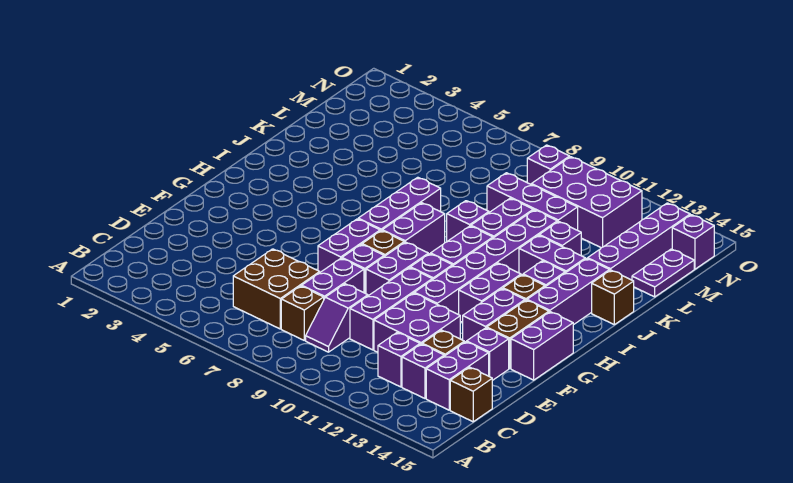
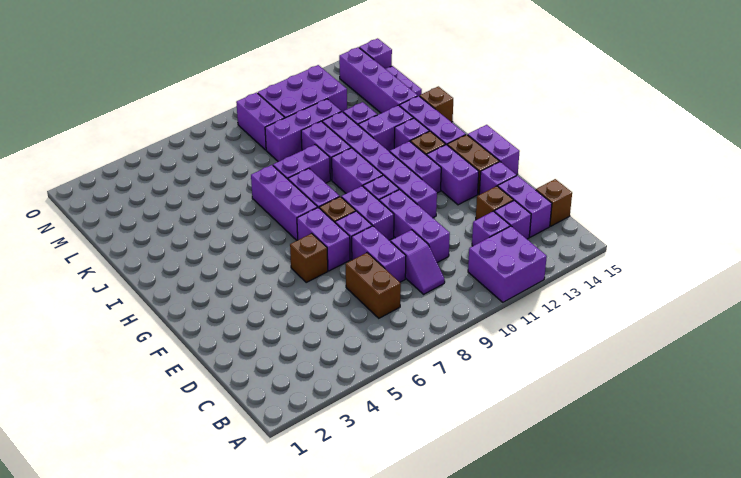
brown 2x2 brick [233,249,320,329] -> brown 1x2 brick [346,253,401,318]
brown 1x1 brick [281,286,324,340] -> brown 1x1 brick moved to [290,233,328,282]
purple 2x2 brick [374,293,460,352] -> purple 2x2 brick moved to [468,226,547,302]
purple 1x1 brick [447,201,489,241] -> purple 1x2 brick [273,145,330,183]
purple 1x1 brick [527,145,570,184] -> purple 1x2 brick [236,93,284,150]

